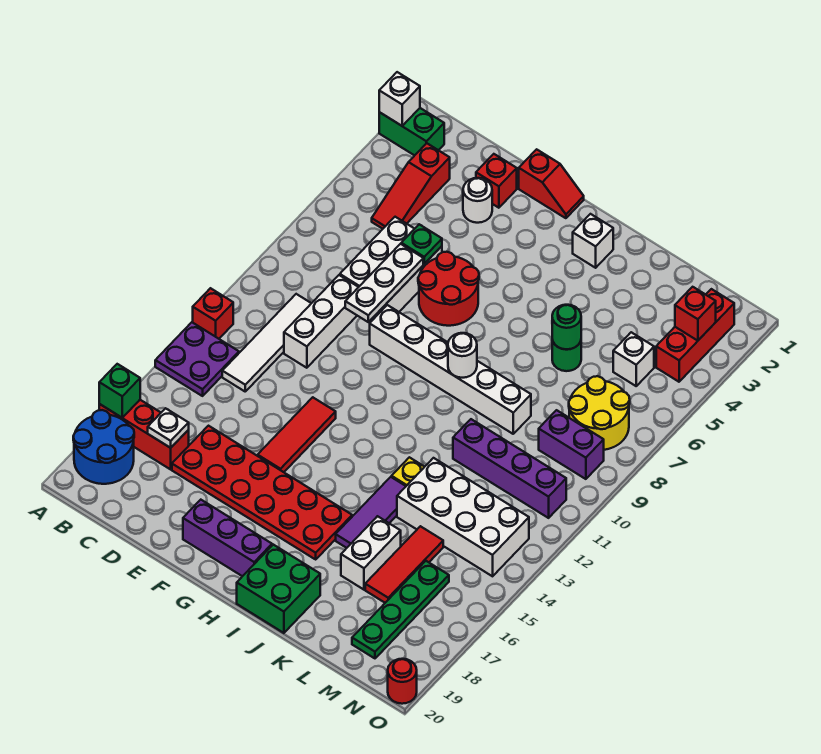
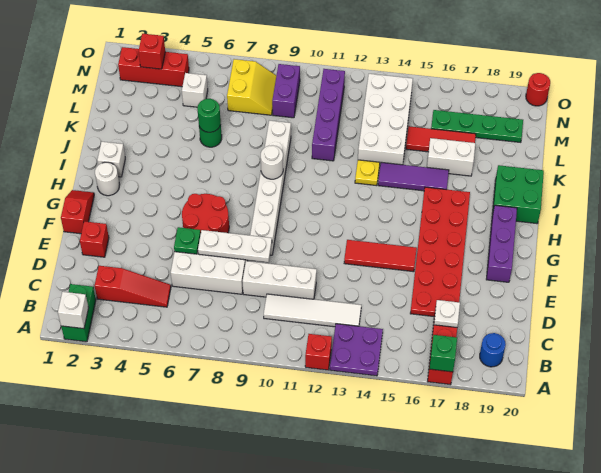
blue 2x2 round brick [73,410,134,484] -> blue 1x1 round brick [480,333,506,367]
white 1x1 round brick [463,178,492,223] -> white 1x1 round brick moved to [95,162,120,196]
yellow 2x2 round brick [569,376,630,450] -> yellow 2x2 slope [227,59,276,115]

